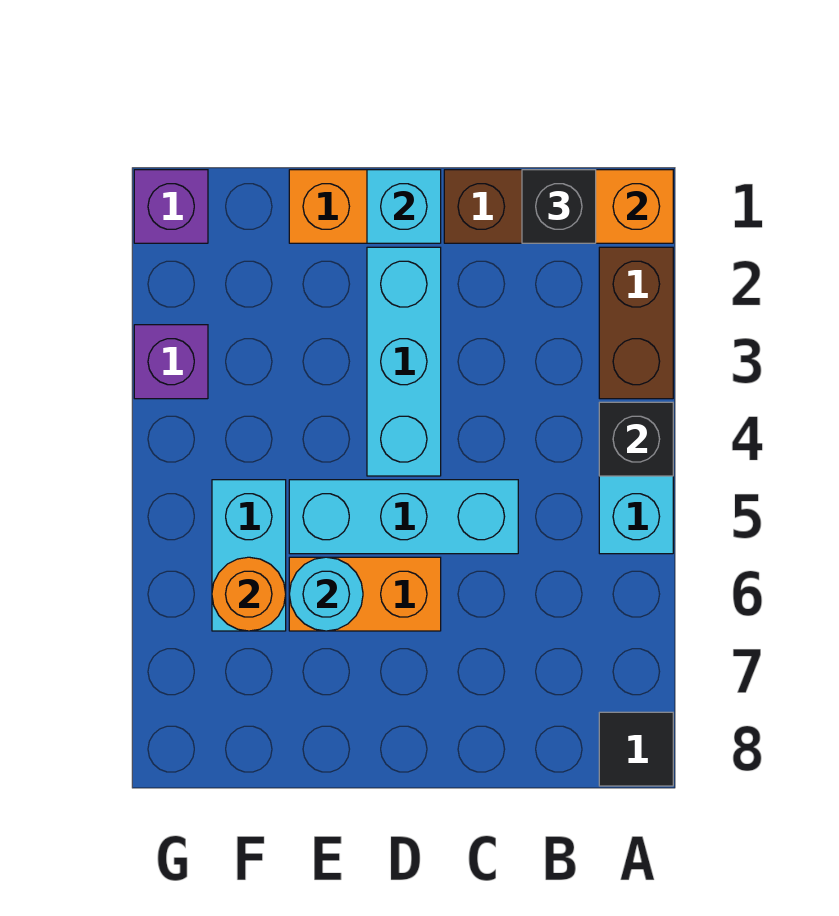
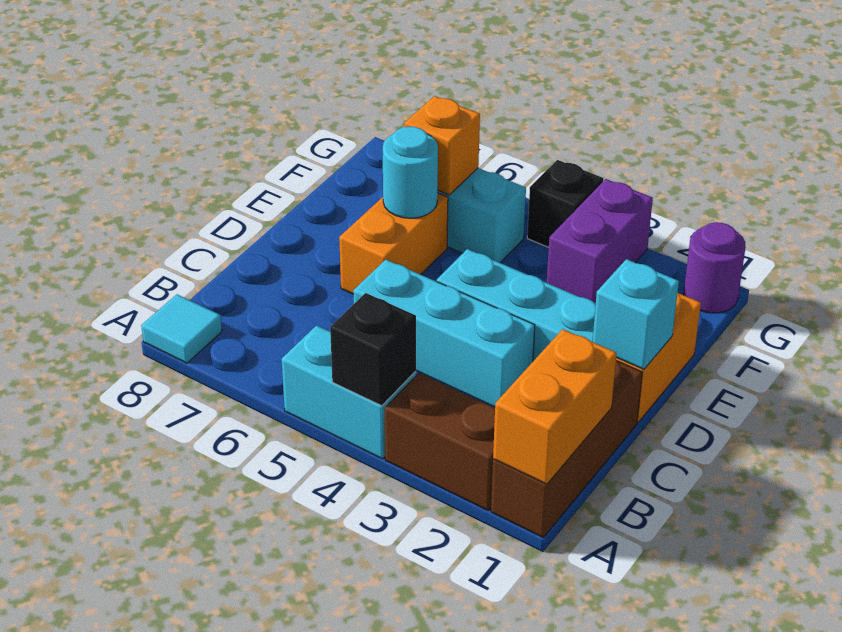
black 1x1 tile [599,712,673,786] -> cyan 1x1 tile [141,294,222,363]
black 1x1 brick [522,170,596,243] -> black 1x1 brick moved to [527,160,603,247]
cyan 1x3 brick [289,480,518,554] -> cyan 1x3 brick turned to [353,260,535,407]
orange 1x1 round brick [212,557,286,631] -> orange 1x1 brick [404,96,480,195]
purple 1x1 brick [134,170,208,243] -> purple 1x1 round brick [684,222,746,313]
purple 1x1 brick [134,325,208,399] -> purple 1x2 brick [547,179,653,304]

